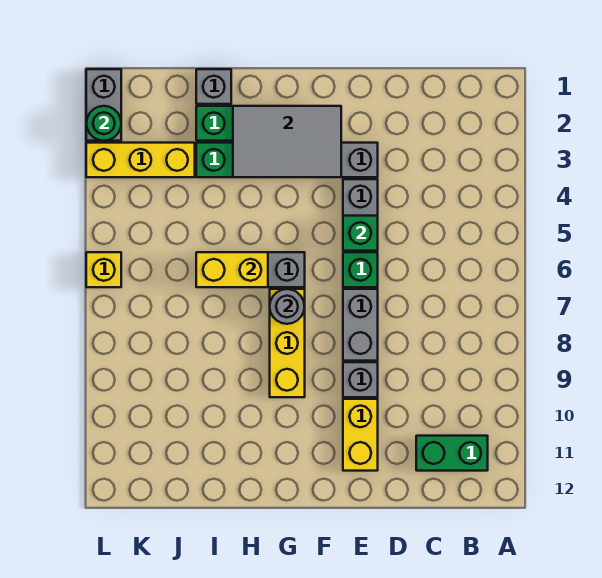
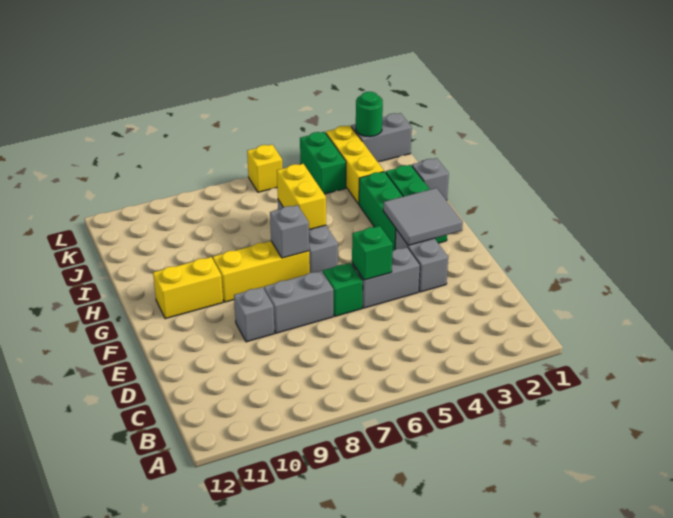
green 1x2 brick [416,436,488,471] -> green 1x2 brick moved to [300,132,346,194]
yellow 1x2 brick [343,399,378,471] -> yellow 1x2 brick moved to [153,257,223,319]
grey 2x3 tile [233,106,341,177] -> grey 2x2 tile [383,188,463,245]
grey 1x1 round brick [270,289,305,324] -> grey 1x1 brick [270,205,309,258]

